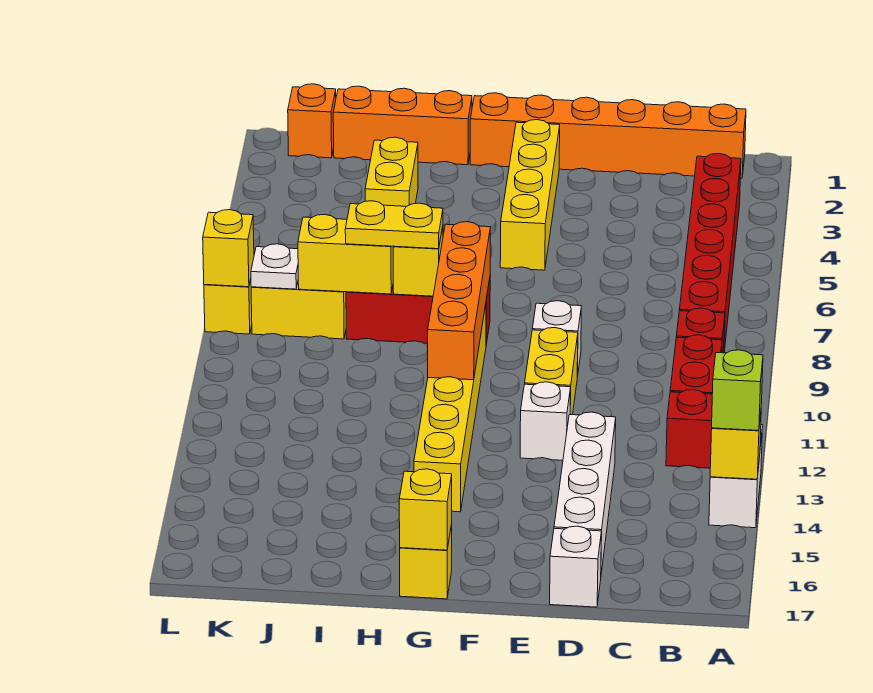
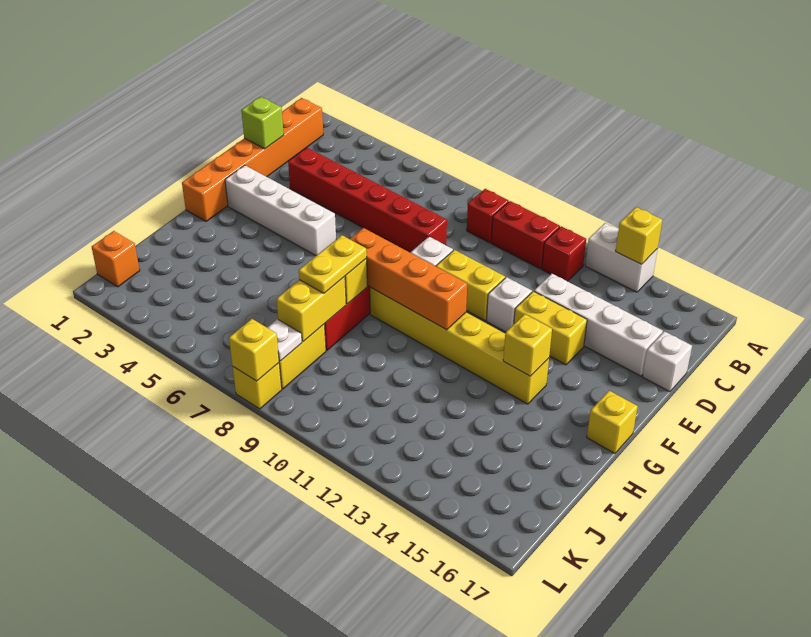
lime 1x1 brick [712,350,763,431] -> lime 1x1 brick moved to [241,97,284,149]
red 1x6 brick [679,153,741,351] -> red 1x6 brick moved to [288,148,447,252]
yellow 1x4 brick [500,120,560,270] -> white 1x4 brick [225,165,336,256]
yellow 1x1 brick [399,469,452,550] -> yellow 1x1 brick moved to [503,314,552,376]
orange 1x3 brick [333,86,472,165] -> none
yellow 1x2 brick [365,137,418,206] -> yellow 1x2 brick moved to [514,291,587,365]

